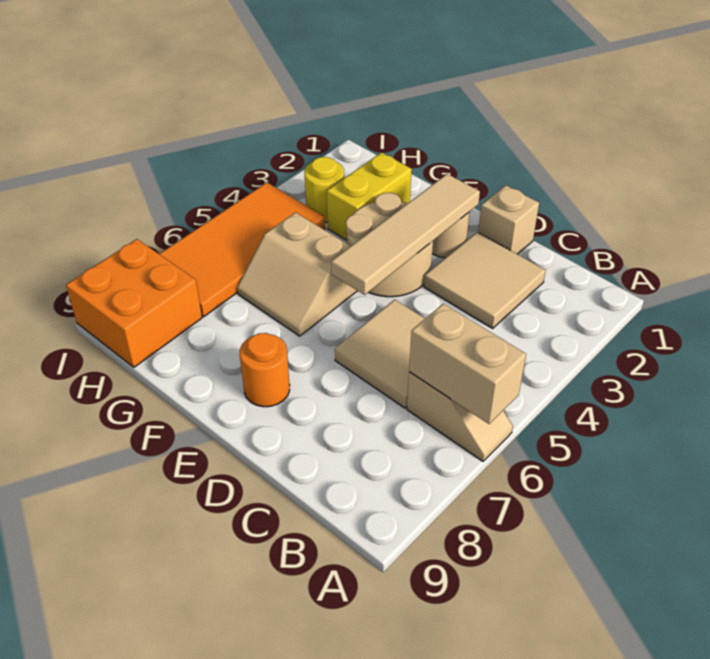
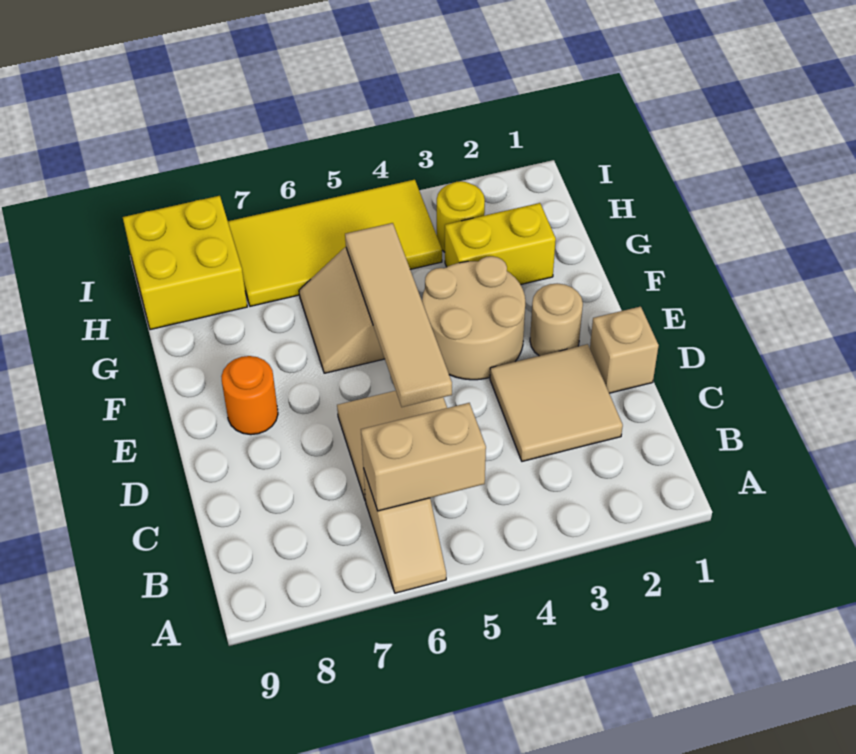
tan 1x2 brick [409,304,526,424] -> tan 1x2 brick turned to [361,403,486,511]
tan 1x4 tile [331,174,480,295] -> tan 1x4 tile turned to [345,223,452,407]
orange 2x4 tile [160,182,325,317] -> yellow 2x4 tile [228,180,442,306]
orange 2x2 brick [66,239,202,367] -> yellow 2x2 brick [123,196,247,330]

